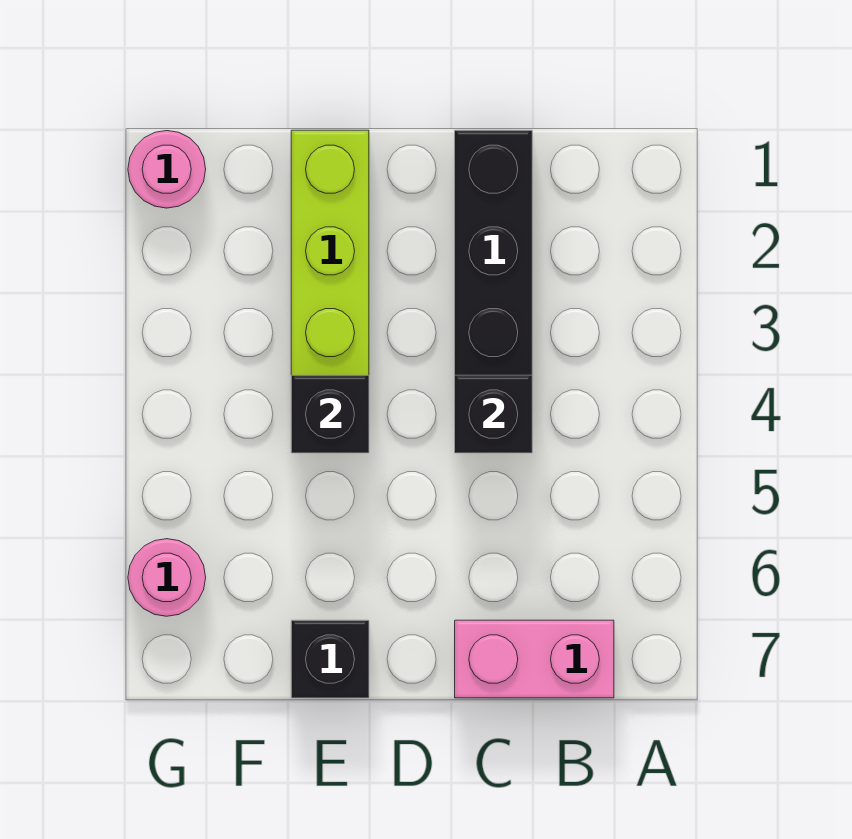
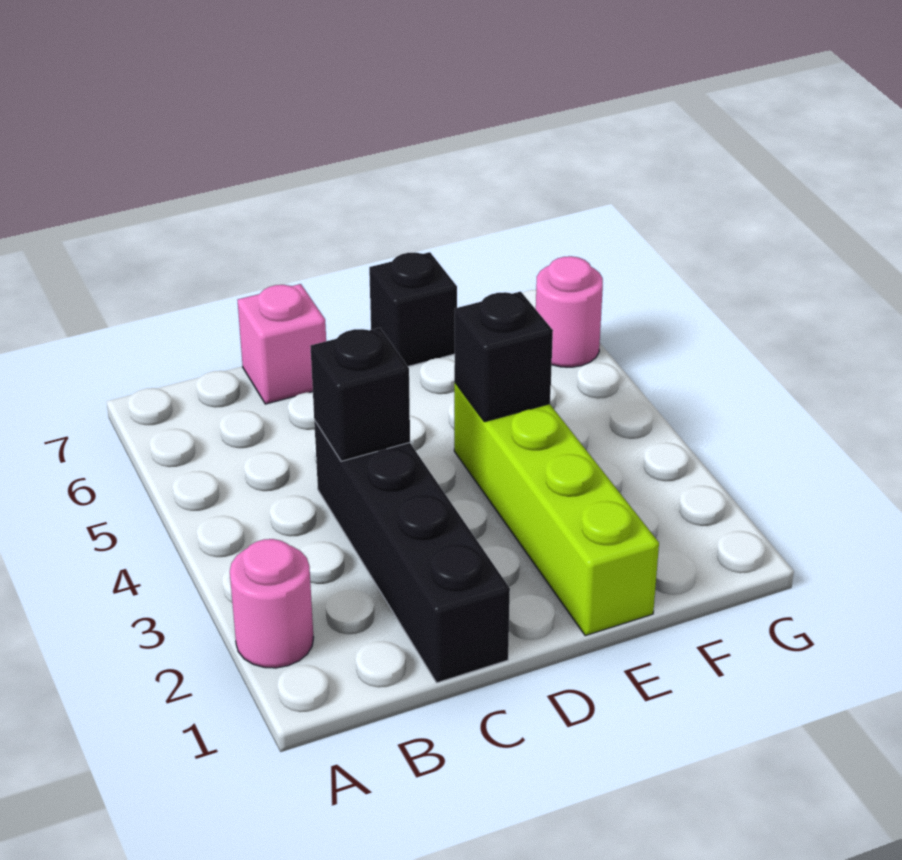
pink 1x2 brick [455,620,614,698] -> pink 1x1 brick [238,284,326,404]
pink 1x1 round brick [128,131,206,208] -> pink 1x1 round brick moved to [230,539,314,668]

